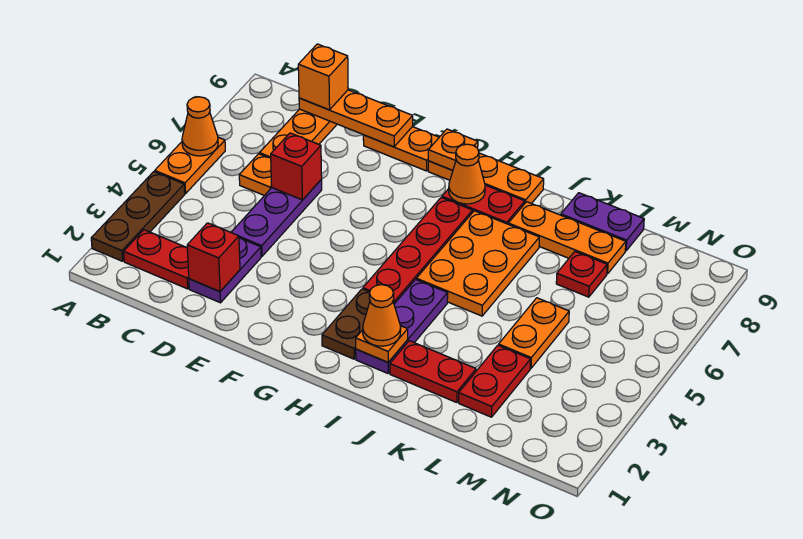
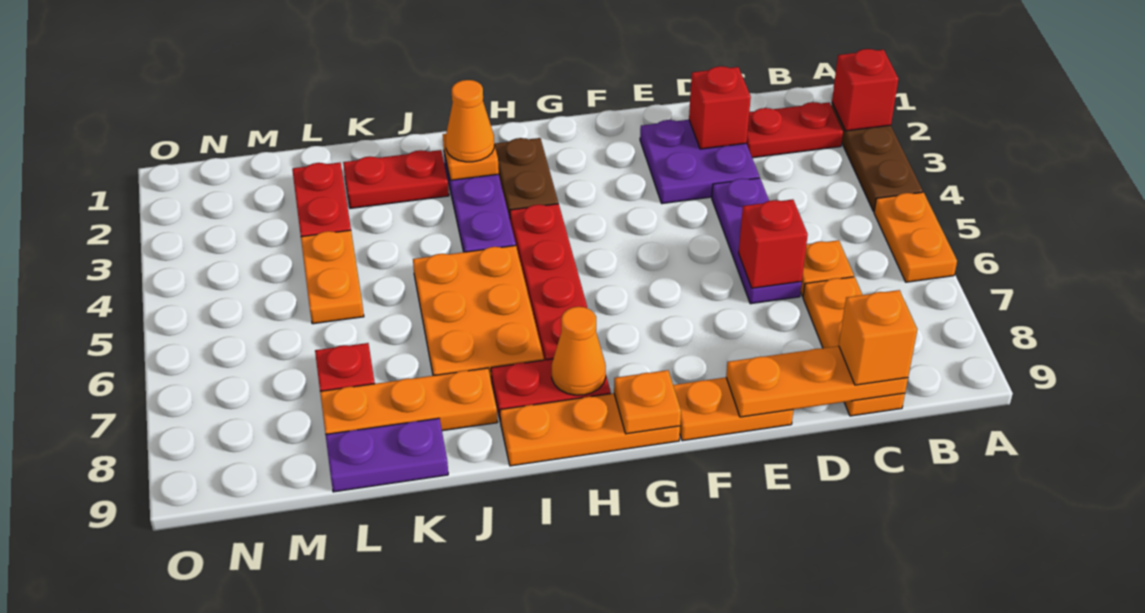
none -> red 1x1 brick [832,49,898,131]
orange 1x1 cone [182,97,218,156] -> none
purple 1x2 plate [189,238,261,303] -> purple 2x2 plate [640,120,759,204]

